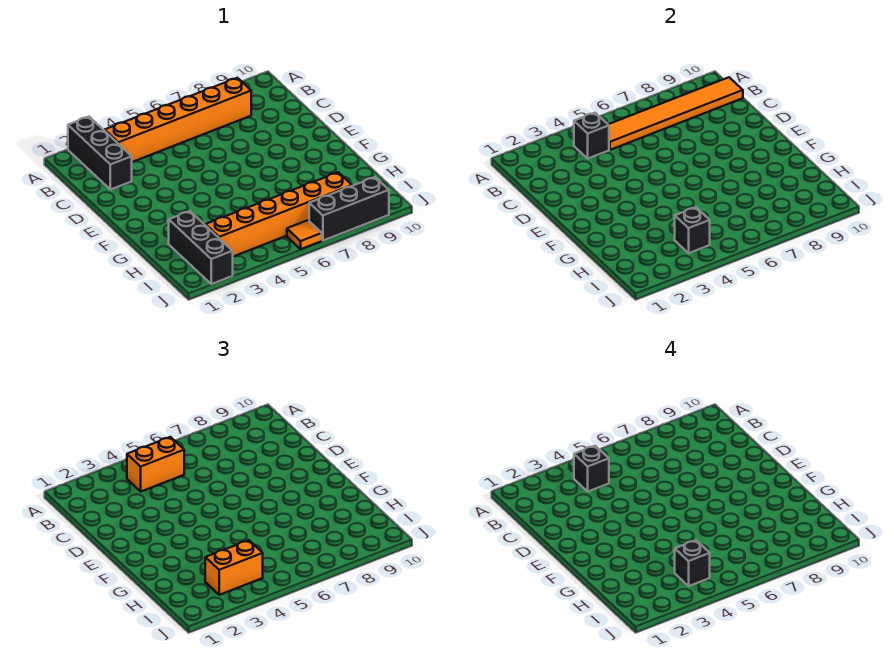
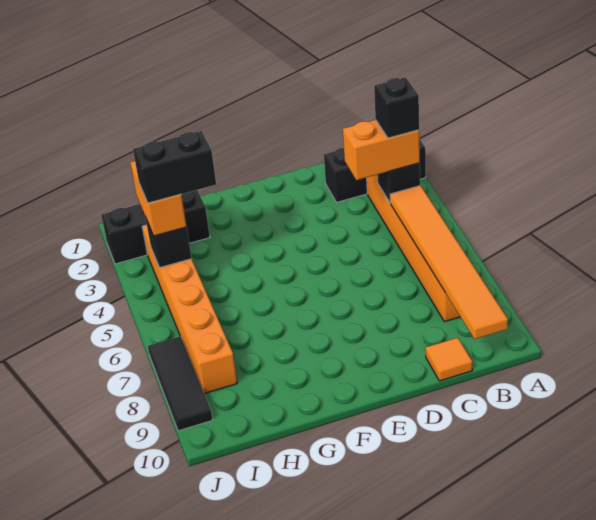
orange 1x2 brick [127,437,184,491] -> orange 1x2 brick turned to [343,120,420,180]
black 1x1 brick [675,540,710,586] -> black 1x2 brick [133,131,216,203]
orange 1x1 tile [287,220,322,249] -> orange 1x1 tile moved to [425,338,472,381]
black 1x3 brick [309,177,389,241] -> black 1x3 tile [148,336,212,431]

